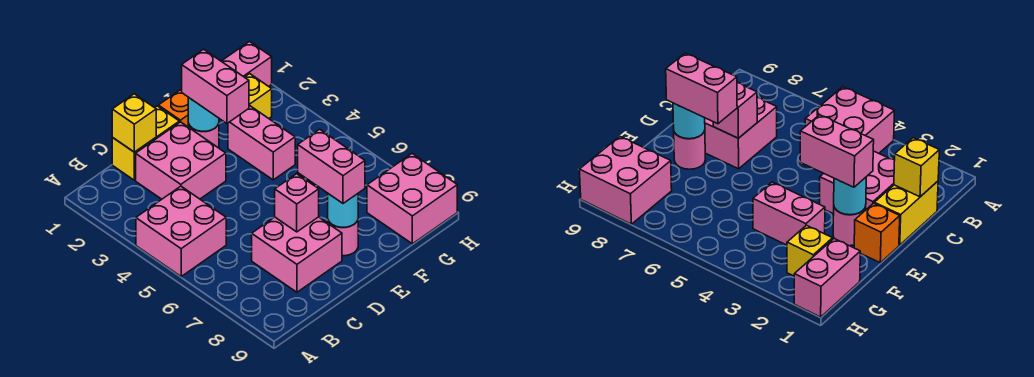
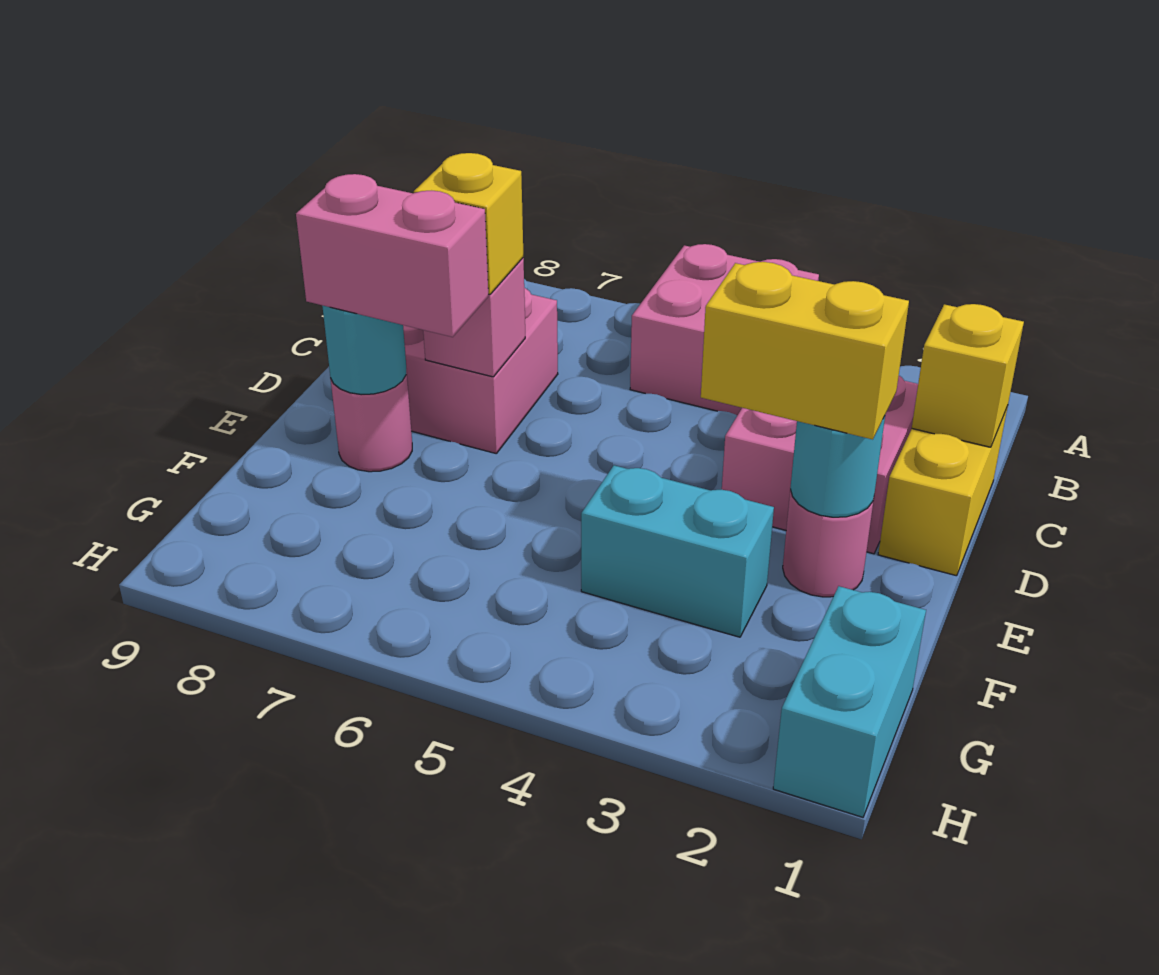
orange 1x1 brick [158,90,189,127] -> none
pink 1x2 brick [182,49,249,123] -> yellow 1x2 brick [701,262,909,440]
pink 1x2 brick [228,106,295,180] -> cyan 1x2 brick [581,465,774,637]
pink 1x2 brick [221,42,272,86] -> cyan 1x2 brick [773,586,926,817]
yellow 1x1 brick [245,74,272,118] -> yellow 1x1 brick moved to [414,153,523,295]
pink 2x2 brick [367,154,457,244] -> none

